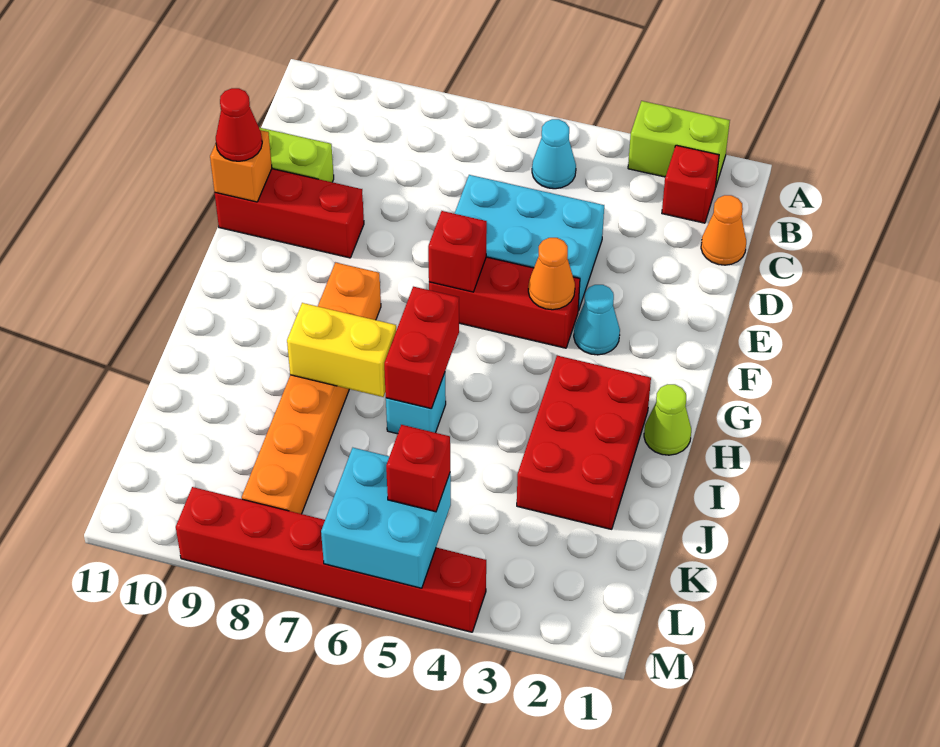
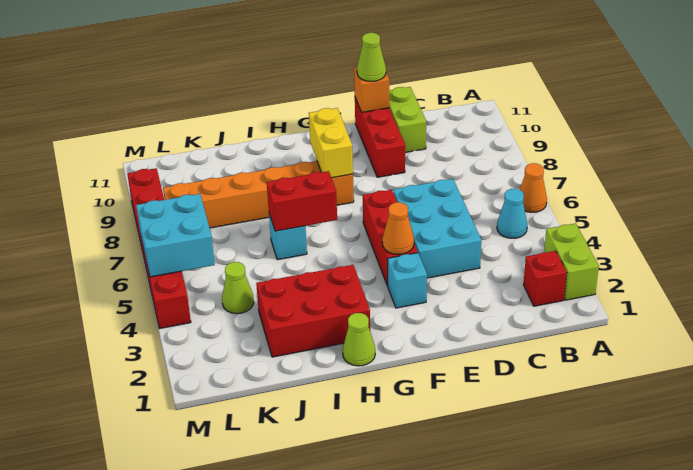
orange 1x1 cone [701,195,746,265] -> orange 1x1 cone moved to [520,163,547,212]
red 1x1 cone [216,88,262,161] -> lime 1x1 cone [357,33,386,81]
cyan 1x1 cone [574,285,620,355] -> cyan 1x1 brick [387,253,427,308]
red 1x1 brick [428,211,487,292] -> none
yellow 1x2 brick [287,303,396,397] -> yellow 1x2 brick moved to [309,108,353,178]
none -> lime 1x1 cone [222,262,254,314]
red 1x1 brick [386,425,450,512] -> none

